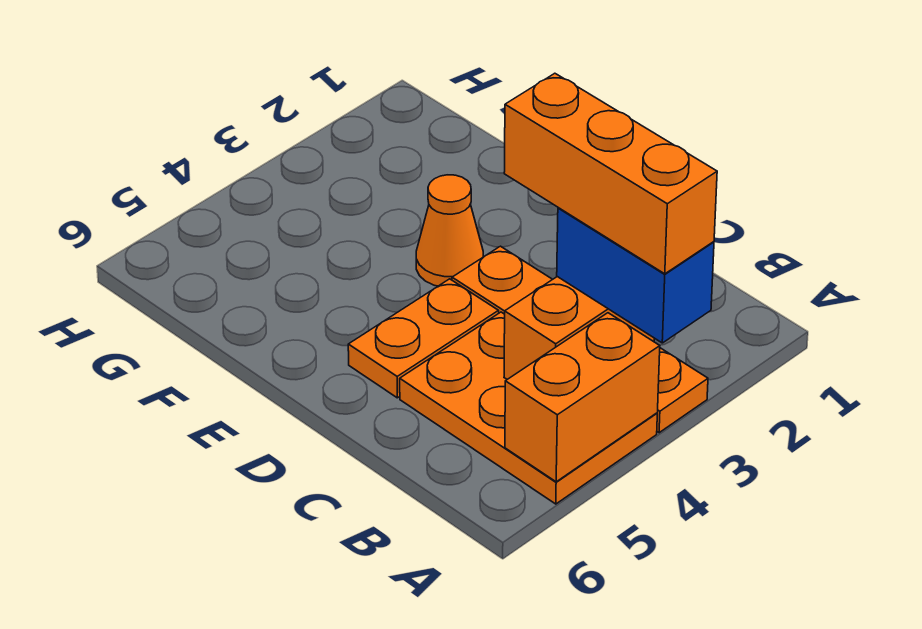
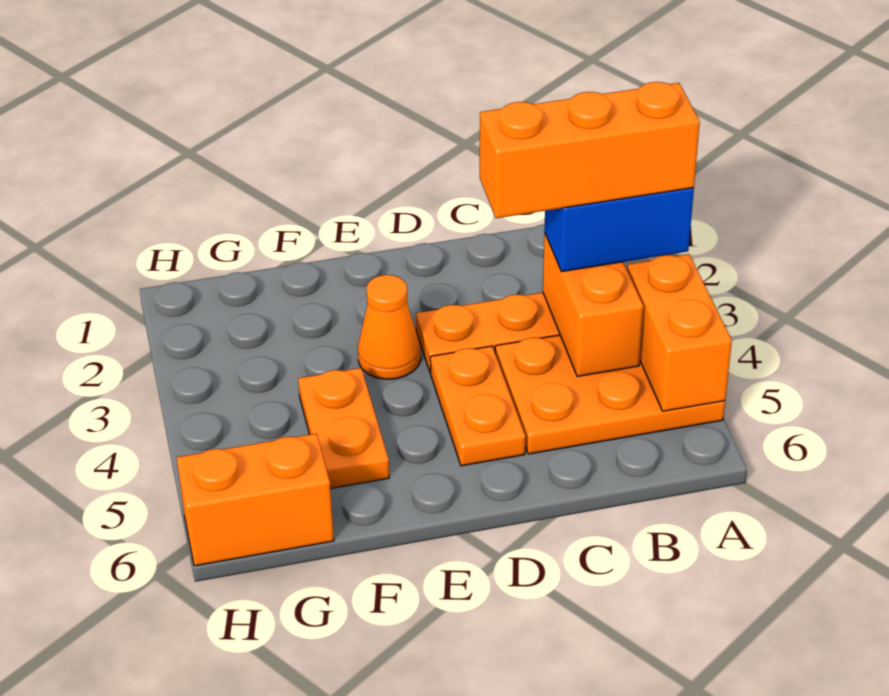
none -> orange 1x2 plate [298,368,389,489]
none -> orange 1x2 brick [177,433,334,566]

